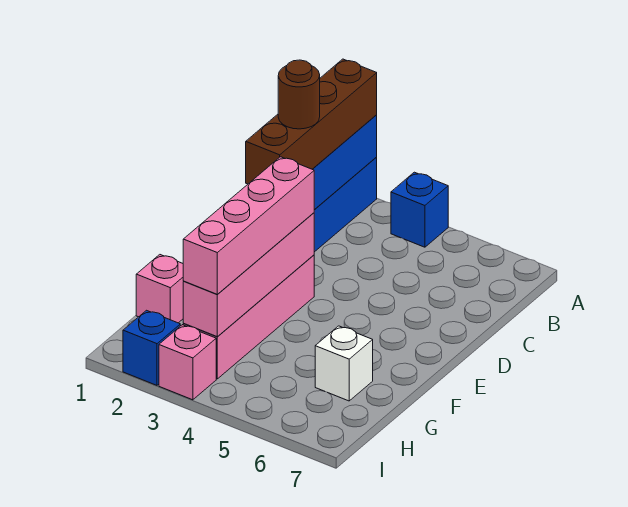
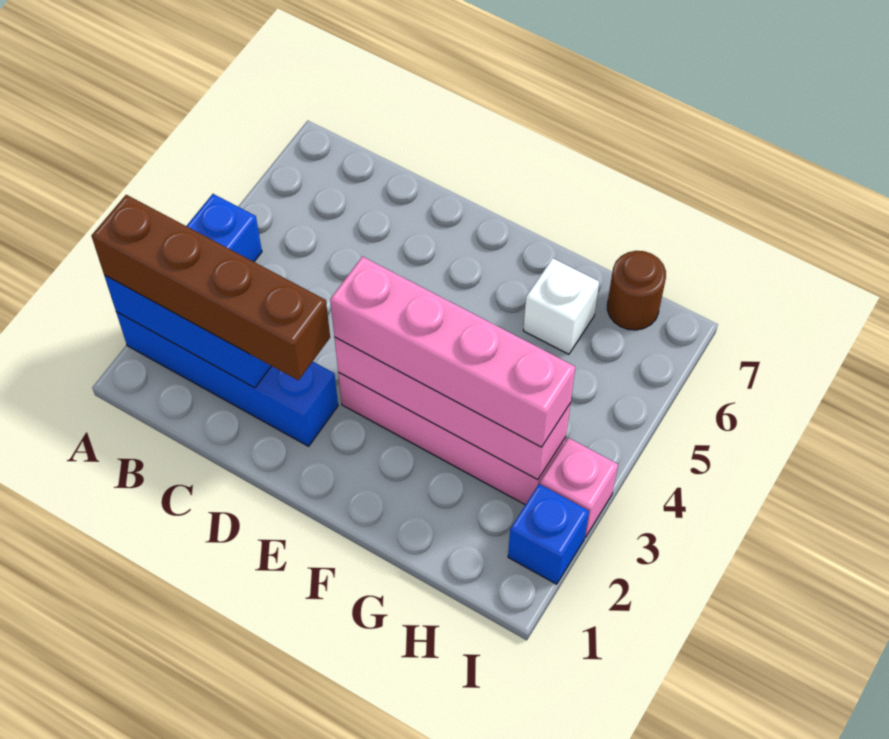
brown 1x1 round brick [278,60,320,129] -> brown 1x1 round brick moved to [607,251,666,330]
pink 1x1 brick [136,255,184,323] -> none

